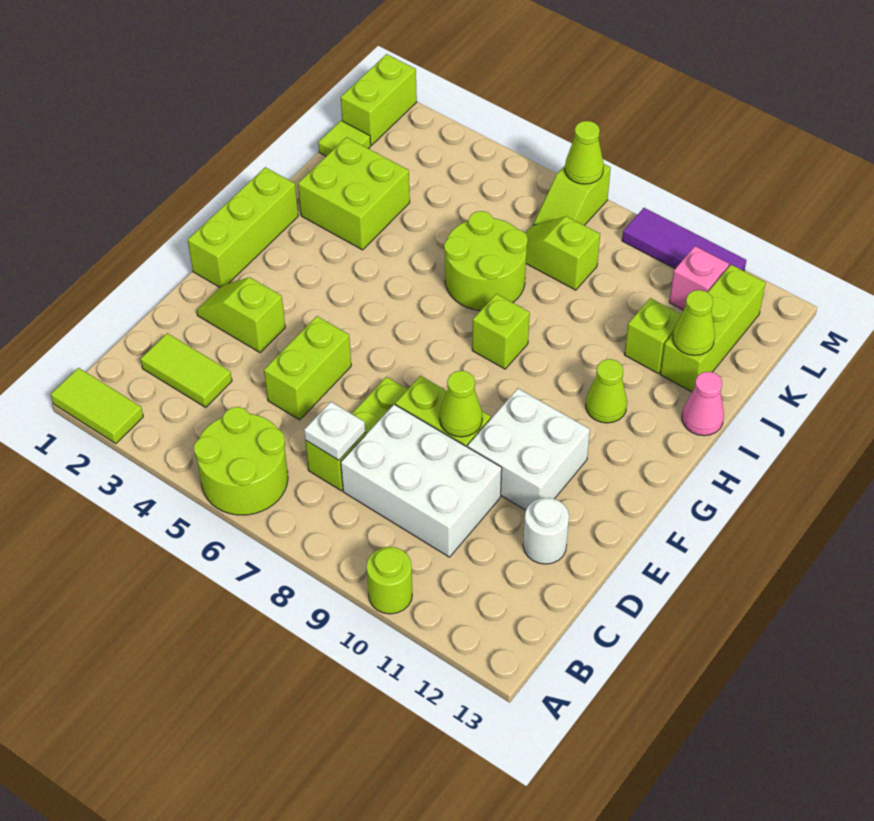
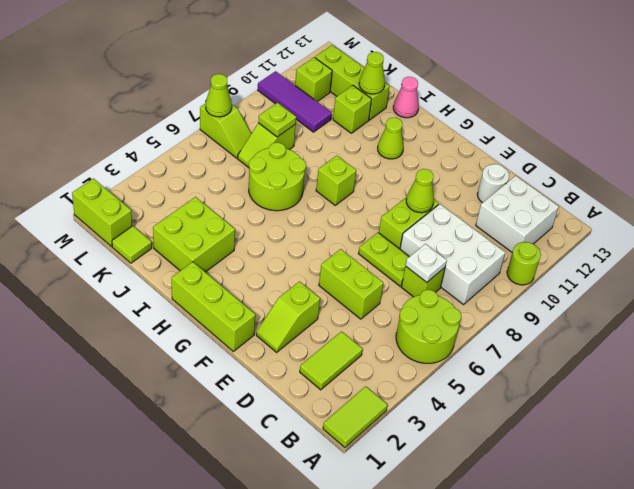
white 2x3 brick [341,404,502,557] -> white 2x3 brick turned to [400,204,505,305]
white 2x2 brick [468,389,590,510] -> white 2x2 brick moved to [476,176,559,253]
none -> lime 1x1 plate [258,103,296,137]
pink 1x1 brick [669,246,729,310] -> lime 1x1 brick [295,57,332,102]
purple 1x3 tile [622,208,746,271] -> purple 1x3 tile turned to [258,71,332,132]

